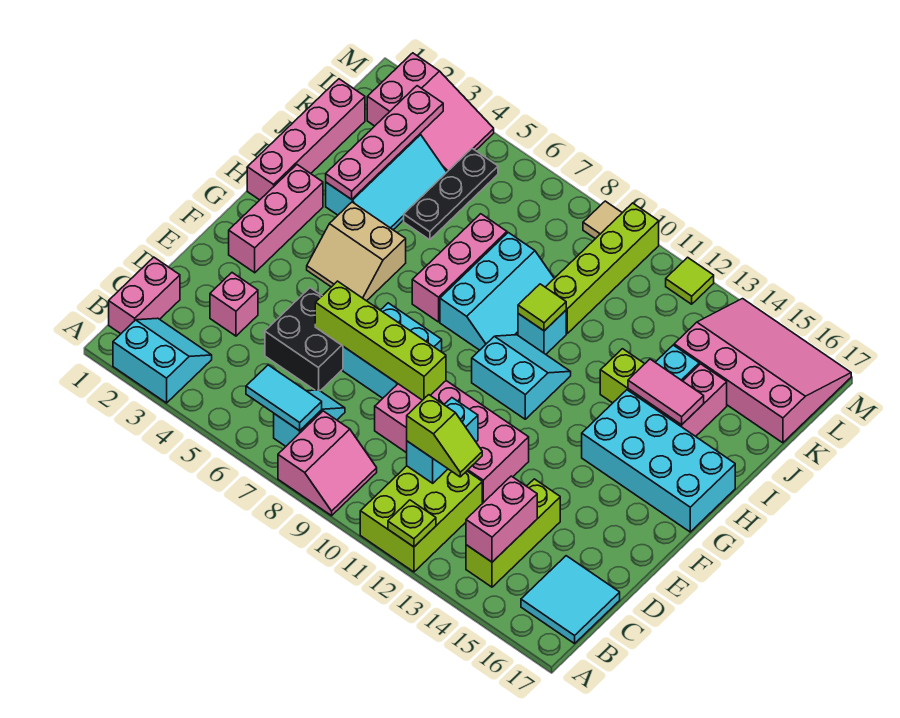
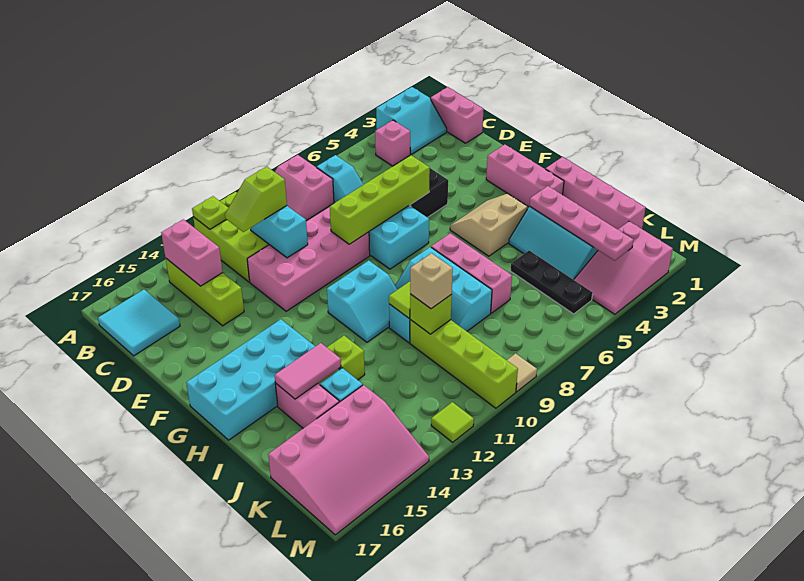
cyan 1x2 tile [246,365,322,431] -> none
pink 1x1 brick [210,273,258,336] -> pink 1x1 brick moved to [375,120,410,166]
none -> lime 1x1 brick [410,294,452,334]
none -> tan 1x1 brick [410,253,453,309]

